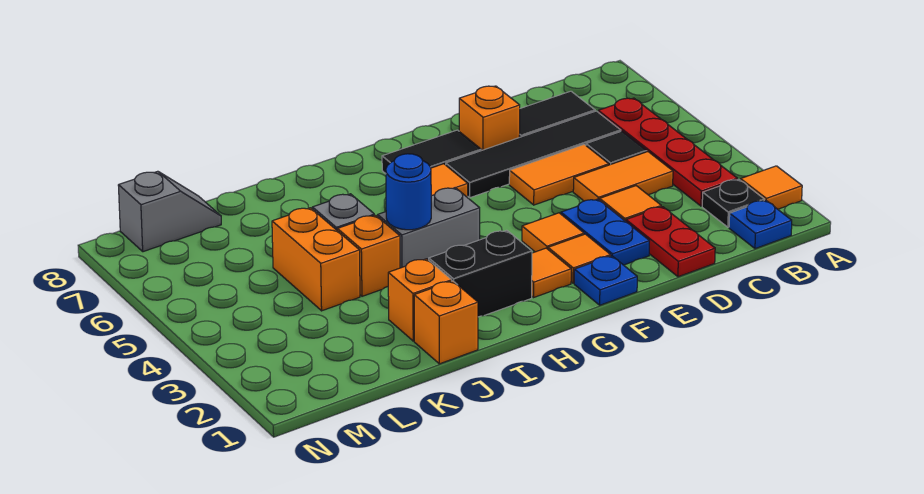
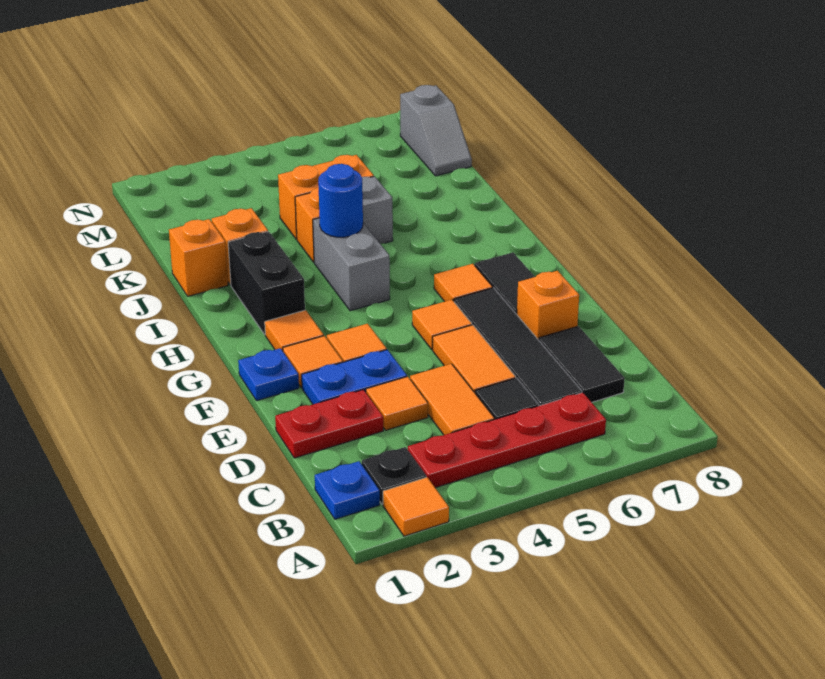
none -> orange 1x1 tile [412,300,472,350]

